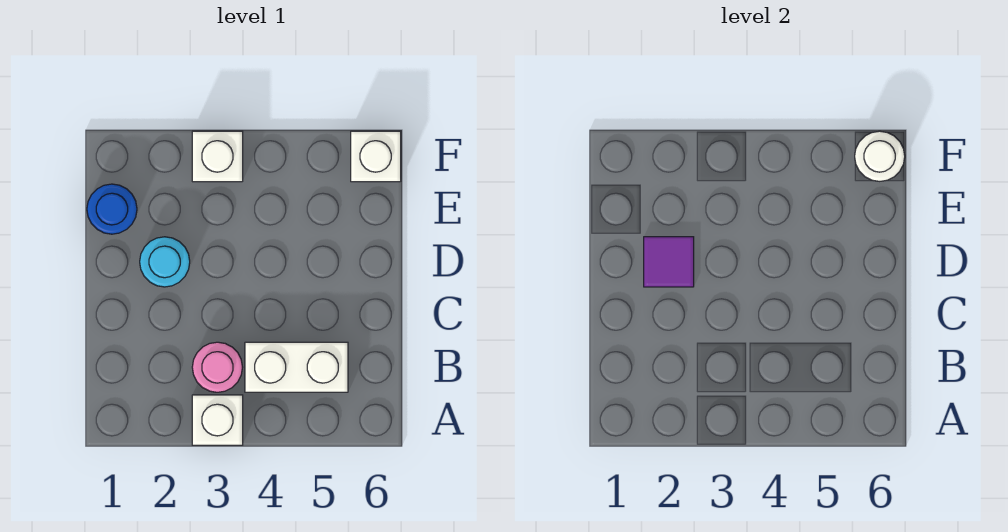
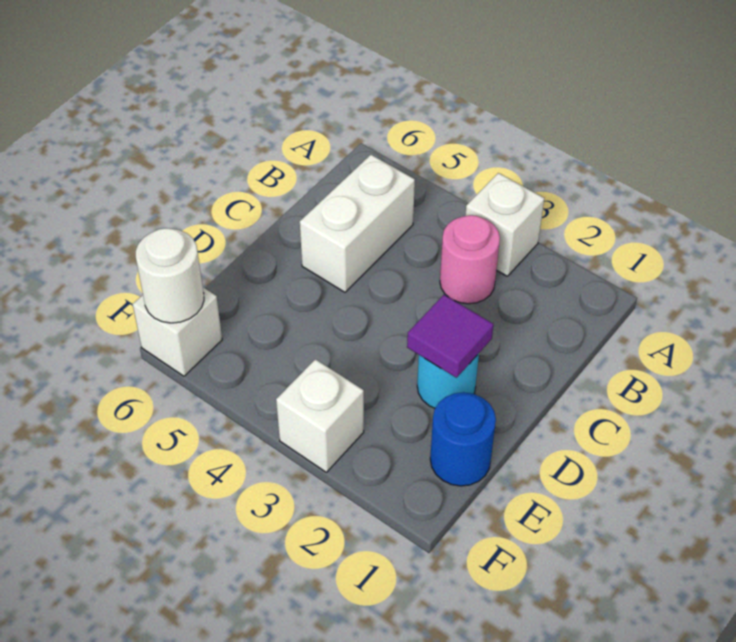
white 1x2 brick [245,342,348,392] -> white 1x2 brick turned to [300,155,415,292]

